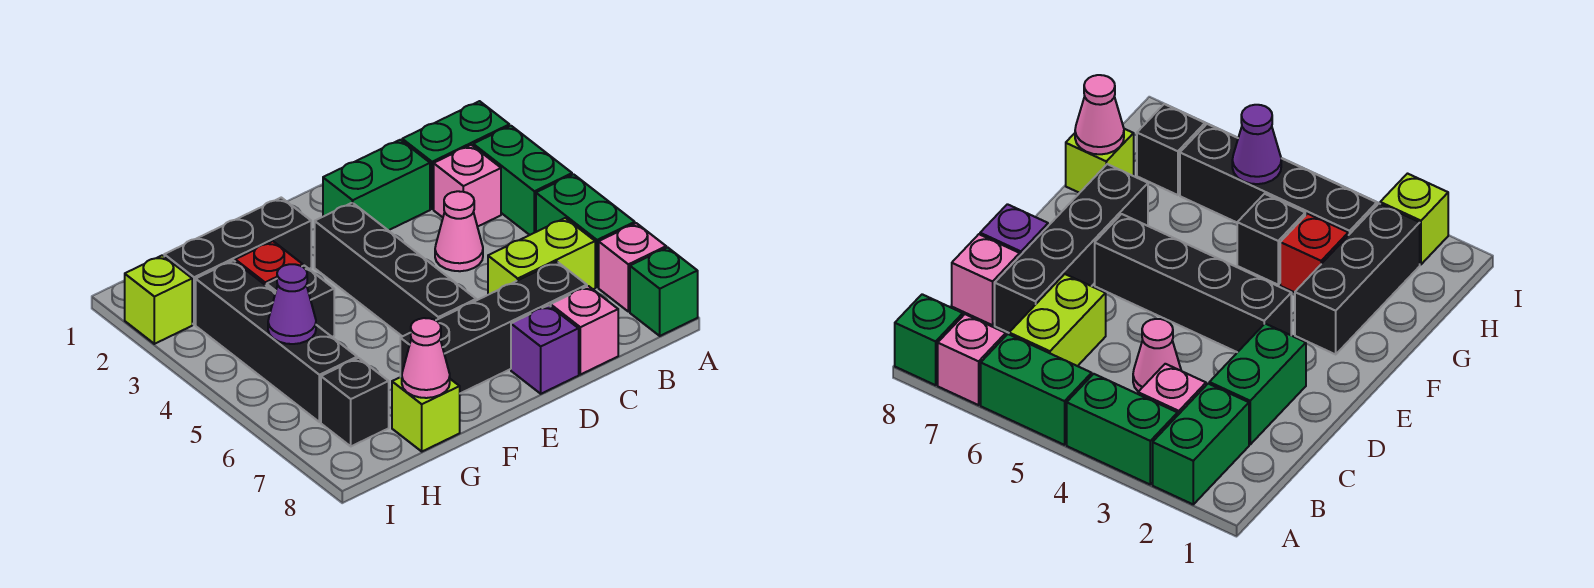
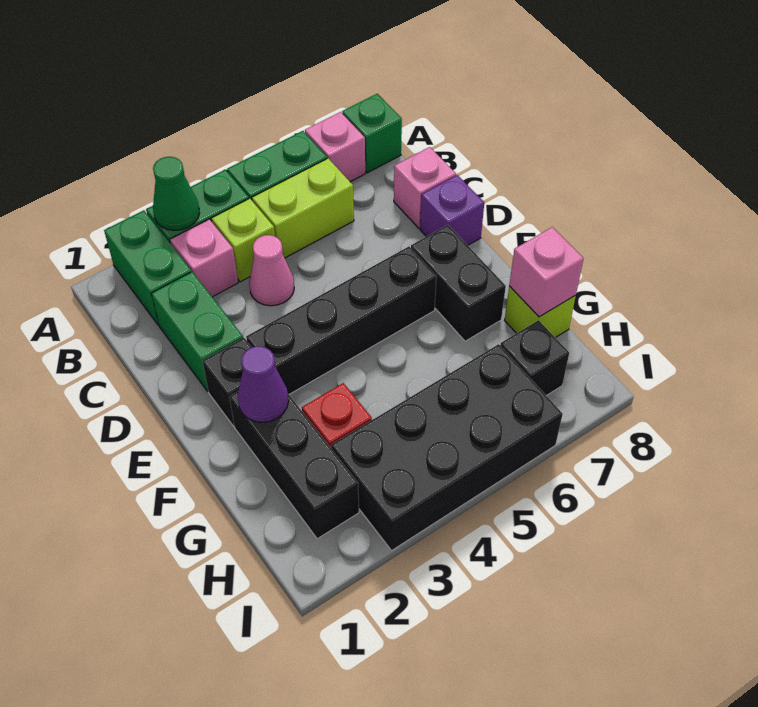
none -> green 1x1 cone [153,157,200,230]
lime 1x2 brick [488,218,595,295] -> lime 1x2 brick turned to [252,158,354,258]
black 1x4 brick [400,262,587,393] -> black 1x2 brick [411,225,506,341]
black 1x1 brick [267,266,334,337] -> black 1x1 brick moved to [202,338,252,426]
pink 1x1 cone [402,318,450,398] -> pink 1x1 brick [509,227,584,317]
black 1x4 brick [196,260,357,422] -> black 2x4 brick [331,344,563,550]
purple 1x1 cone [268,264,316,344] -> purple 1x1 cone moved to [238,346,289,422]
lime 1x1 brick [125,255,192,344] -> lime 1x1 brick moved to [211,198,275,282]

